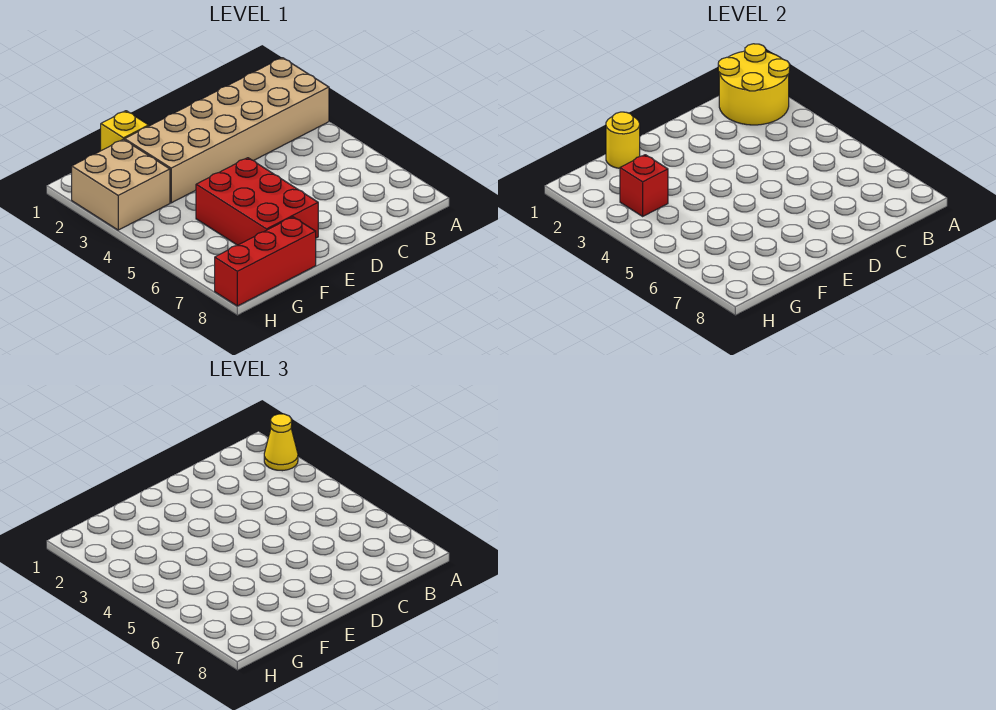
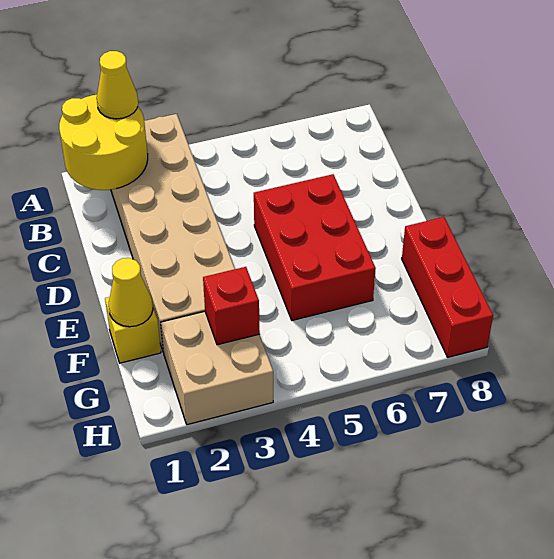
red 2x3 brick [196,158,318,245] -> red 2x3 brick turned to [254,174,376,320]
yellow 1x1 round brick [606,112,640,168] -> yellow 1x1 cone [109,258,153,327]

